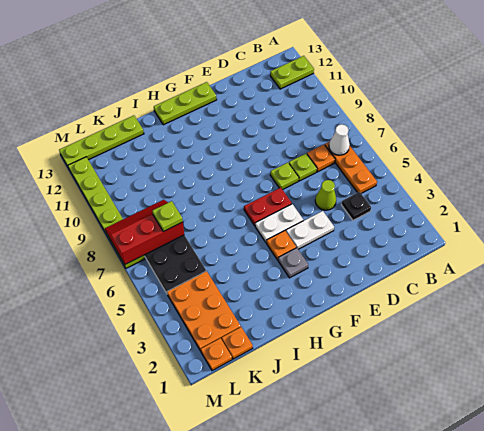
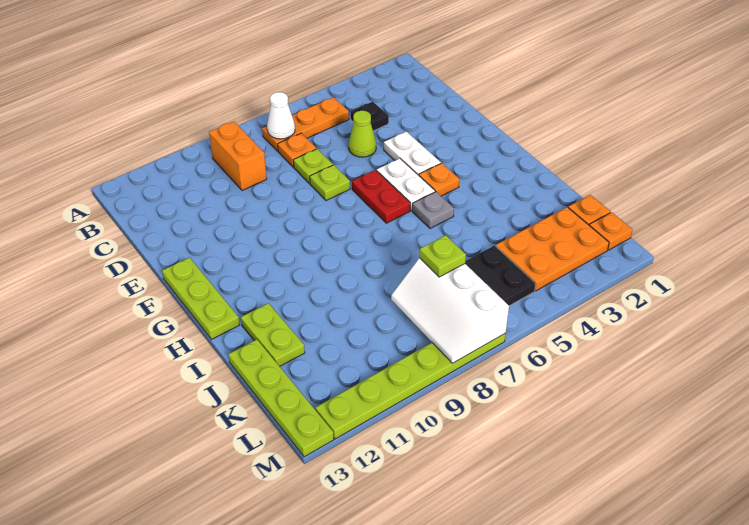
lime 1x2 plate [270,56,314,89] -> lime 1x2 plate moved to [241,303,305,366]
none -> orange 1x2 brick [209,121,267,191]
grey 1x1 plate [278,248,308,278] -> grey 1x1 plate moved to [412,192,454,228]
red 2x3 slope [105,200,184,264] -> white 2x3 slope [391,258,509,363]

